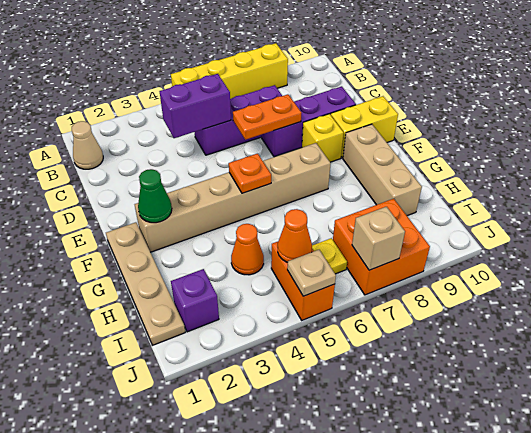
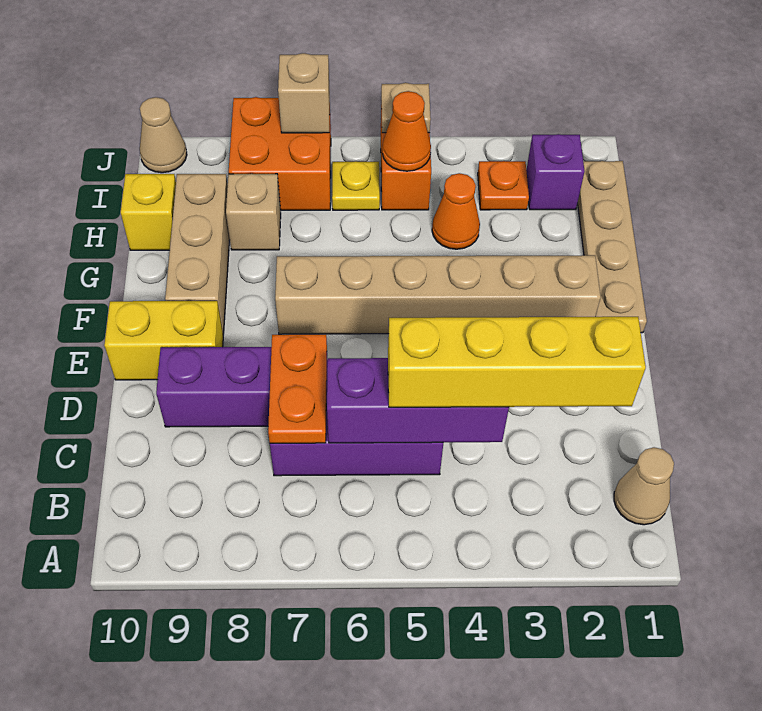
yellow 1x4 brick [171,43,288,99] -> yellow 1x4 brick moved to [388,317,646,407]
purple 1x2 brick [160,74,231,138] -> purple 1x3 brick [327,358,509,443]
orange 1x2 plate [233,94,301,140] -> orange 1x2 plate turned to [268,334,327,443]
yellow 1x1 brick [302,114,344,162] -> yellow 1x1 brick moved to [121,174,176,250]
green 1x1 cone [138,169,172,223] -> none
orange 1x1 plate [229,153,271,193] -> orange 1x1 plate moved to [478,161,529,210]
none -> tan 1x1 brick [226,174,281,250]
none -> tan 1x1 cone [140,97,187,173]

